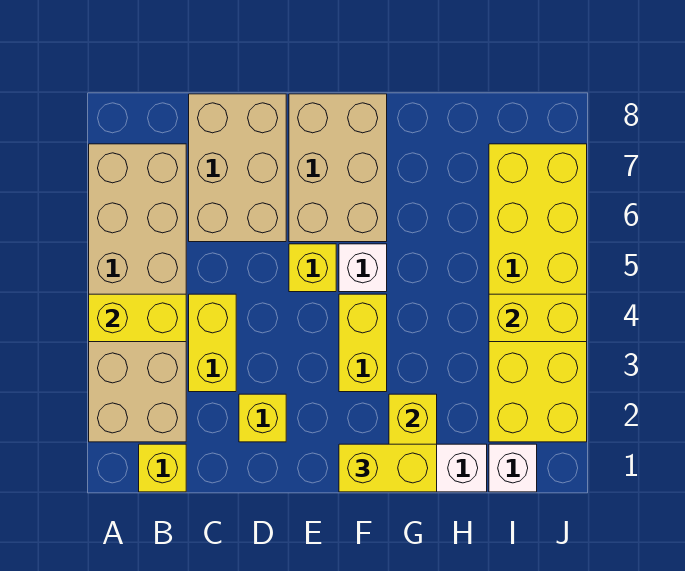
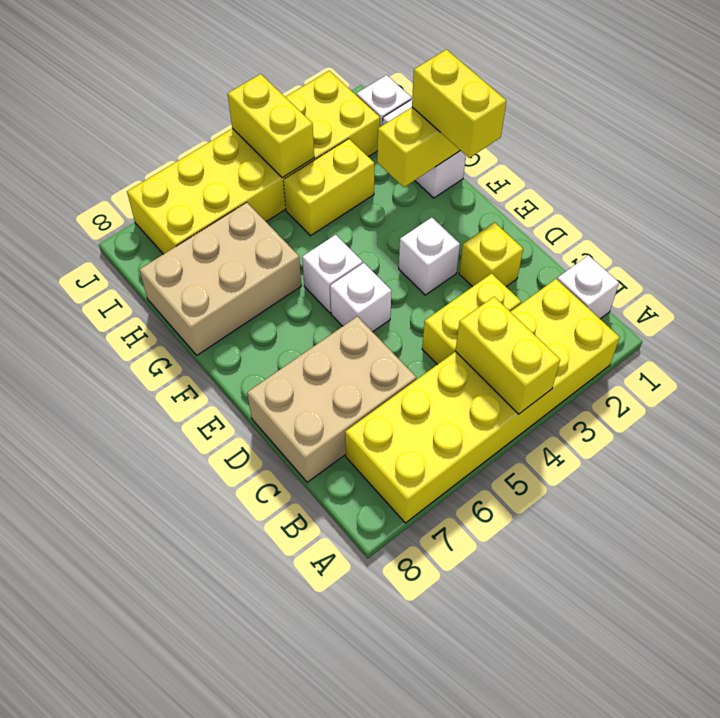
tan 2x6 brick [89,144,186,442] -> yellow 2x6 brick [345,279,620,523]
yellow 1x1 brick [139,444,186,492] -> white 1x1 brick [557,255,619,319]
none -> white 1x1 brick [399,217,460,295]
yellow 1x1 brick [289,244,336,292] -> white 1x1 brick [330,263,391,332]
tan 2x3 brick [289,94,387,242] -> tan 2x3 brick moved to [139,202,301,355]
yellow 1x2 brick [339,294,387,392] -> yellow 1x2 brick moved to [283,139,374,236]

